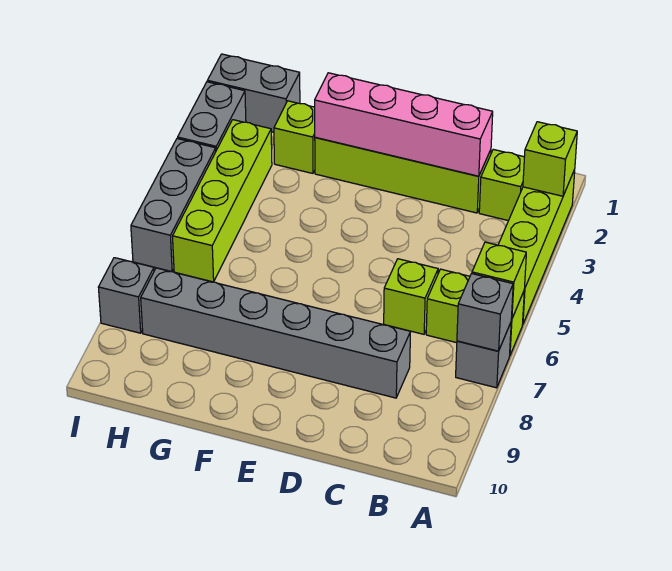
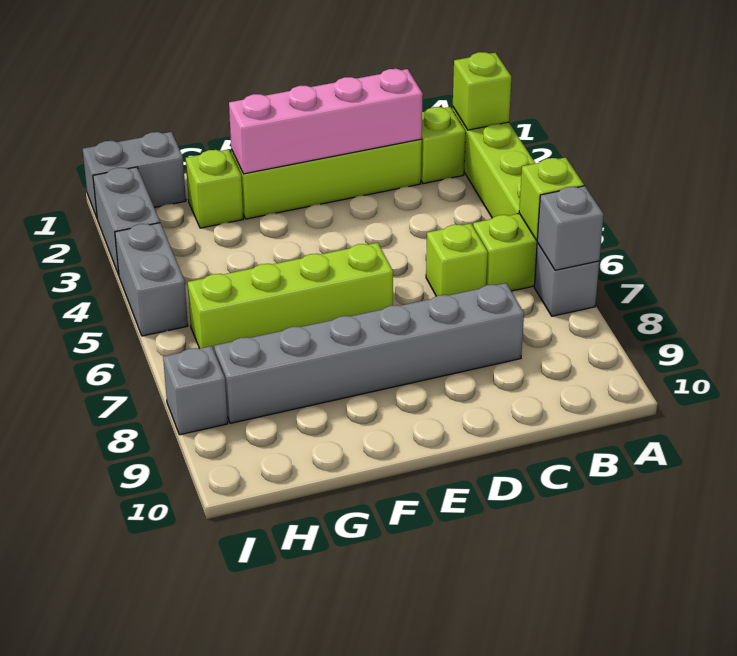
lime 1x4 brick [173,120,272,282] -> lime 1x4 brick turned to [188,243,393,352]
grey 1x3 brick [131,139,216,272] -> grey 1x2 brick [115,223,188,336]

